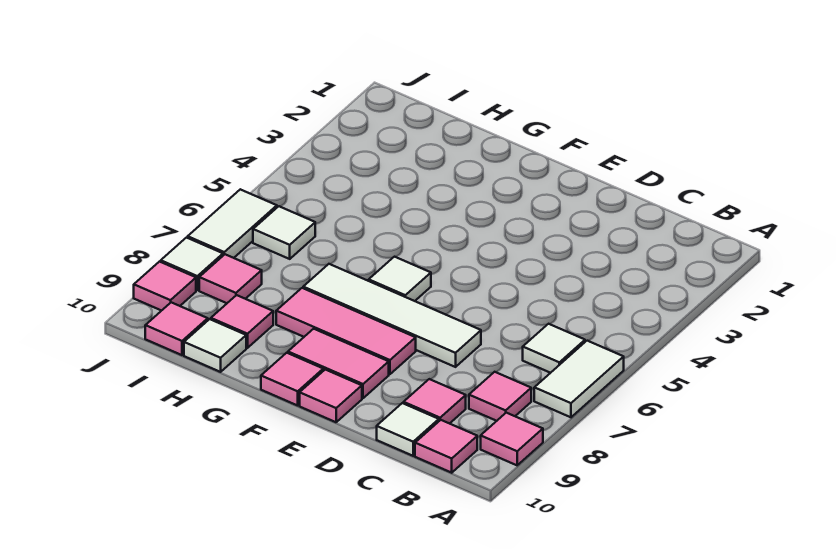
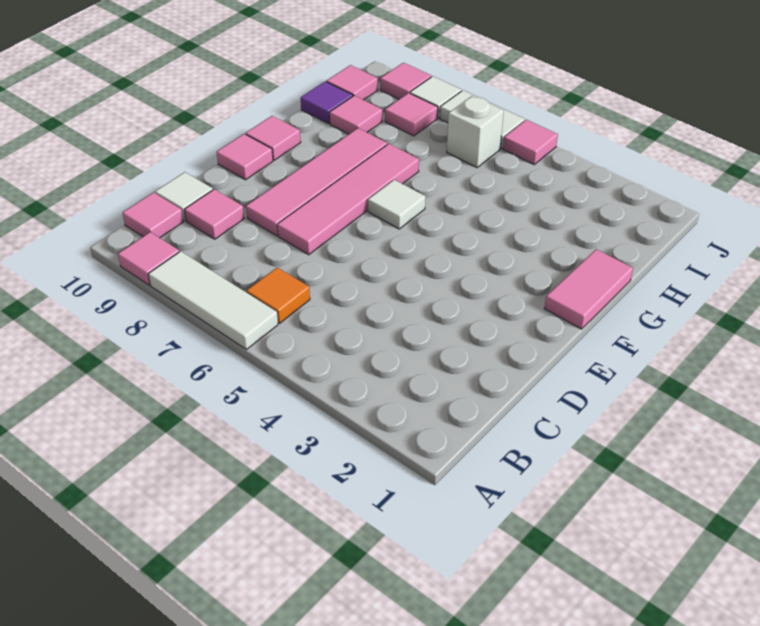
white 1x2 tile [534,341,624,417] -> white 1x3 tile [148,251,278,349]
white 1x1 tile [523,324,585,373] -> orange 1x1 tile [246,267,310,323]
pink 1x1 tile [469,372,531,421] -> pink 1x1 tile moved to [503,120,558,164]
white 1x4 tile [303,264,481,367] -> pink 1x4 tile [277,144,419,255]
pink 1x3 tile [276,288,416,374] -> pink 1x4 tile [246,128,387,236]
pink 1x2 tile [288,329,389,398] -> pink 1x2 tile moved to [544,249,633,329]
white 1x1 tile [184,319,246,372] -> purple 1x1 tile [301,81,353,124]
white 1x1 tile [253,206,315,259] -> white 1x1 brick [447,96,504,167]

